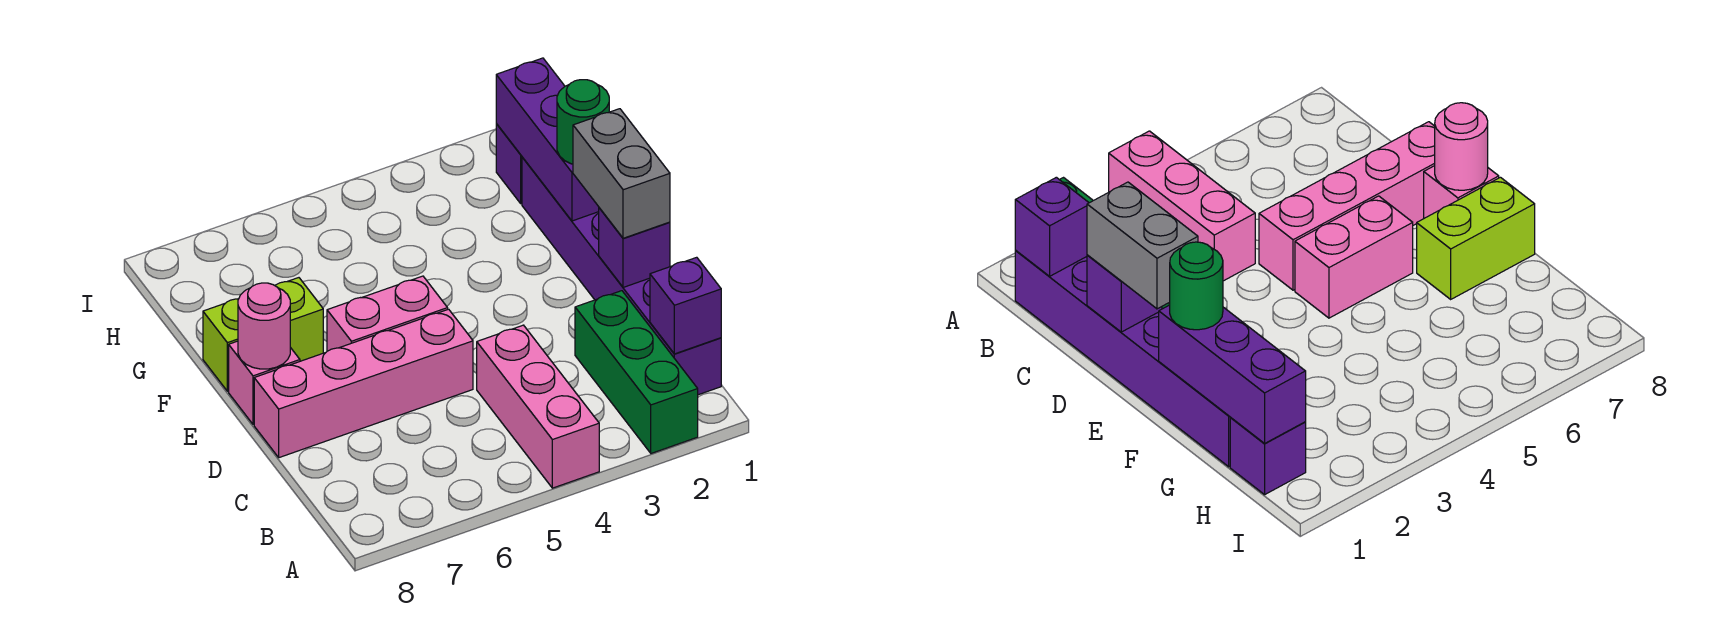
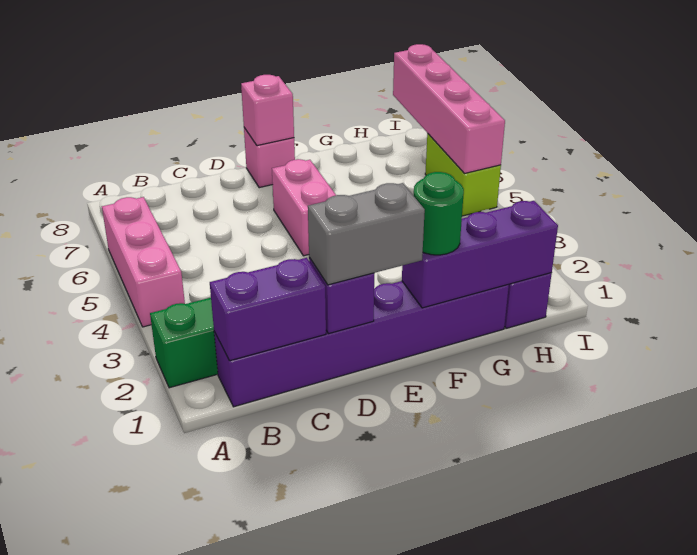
pink 1x3 brick [477,325,599,488] -> pink 1x3 brick turned to [102,197,185,327]
purple 1x1 brick [650,257,721,354] -> purple 1x2 brick [210,258,326,361]
pink 1x4 brick [254,309,473,458] -> pink 1x4 brick moved to [393,44,505,173]
pink 1x1 round brick [238,283,290,369] -> pink 1x1 brick [241,75,294,146]
lime 1x2 brick [203,278,323,391] -> lime 1x2 brick moved to [425,134,501,216]

